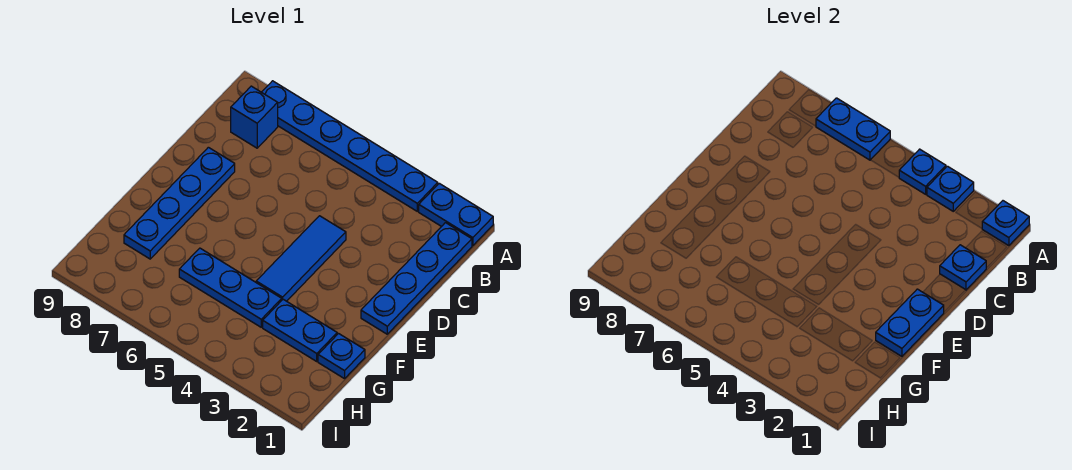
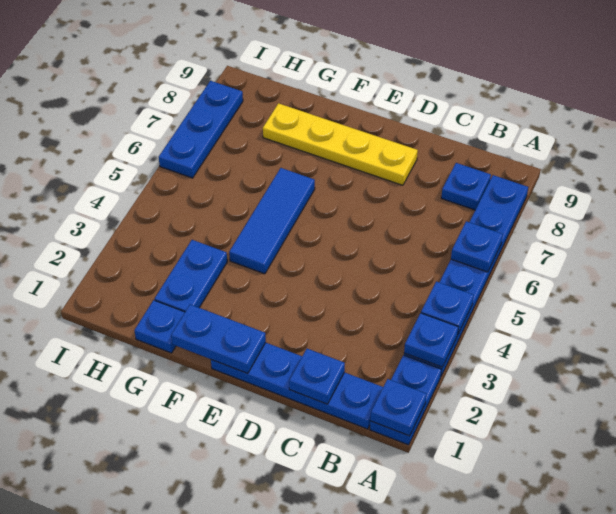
blue 1x2 plate [816,98,890,160] -> blue 1x1 plate [451,221,503,272]
blue 1x1 brick [231,86,278,148] -> blue 1x1 plate [441,163,491,210]
blue 1x3 tile [256,216,346,301] -> blue 1x3 tile turned to [229,168,315,274]
blue 1x4 plate [124,147,235,259] -> yellow 1x4 plate [263,103,418,185]
blue 1x3 plate [179,248,282,327] -> blue 1x3 plate moved to [159,81,243,178]

